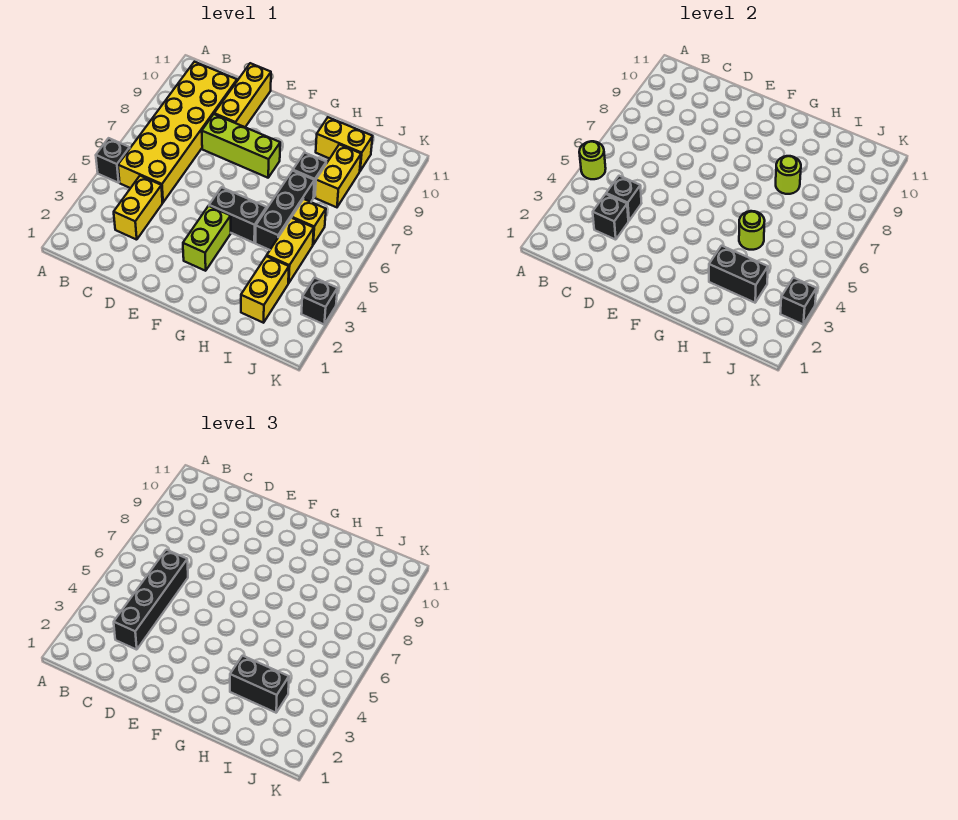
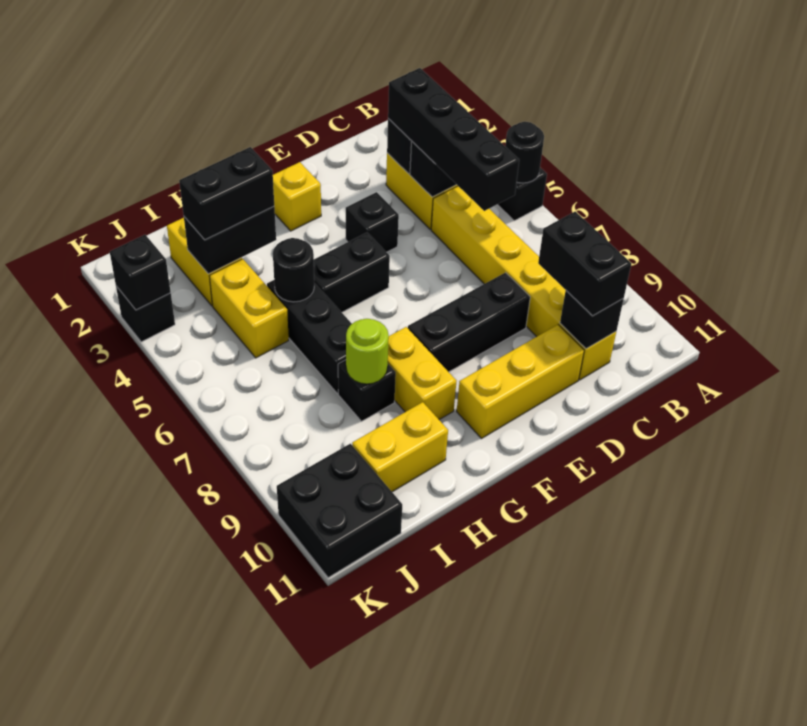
lime 1x1 round brick [579,141,606,179] -> black 1x1 round brick [505,122,544,183]
yellow 2x6 brick [118,62,237,202] -> yellow 1x6 brick [431,186,616,380]
none -> black 1x2 brick [538,211,631,316]
none -> black 1x1 brick [560,291,624,349]
lime 1x3 brick [202,114,280,178] -> black 1x3 brick [408,273,530,372]
yellow 1x3 brick [214,63,271,127] -> yellow 1x3 brick turned to [457,325,584,439]
none -> black 1x1 brick [346,192,399,252]
lime 1x2 brick [183,206,231,271] -> none
lime 1x1 round brick [739,211,765,250] -> black 1x1 round brick [273,238,314,302]
yellow 1x1 brick [292,199,326,244] -> yellow 1x1 brick moved to [273,162,321,231]
yellow 1x2 brick [315,144,361,207] -> yellow 1x2 brick moved to [388,327,456,420]
none -> black 2x2 brick [277,444,402,578]

